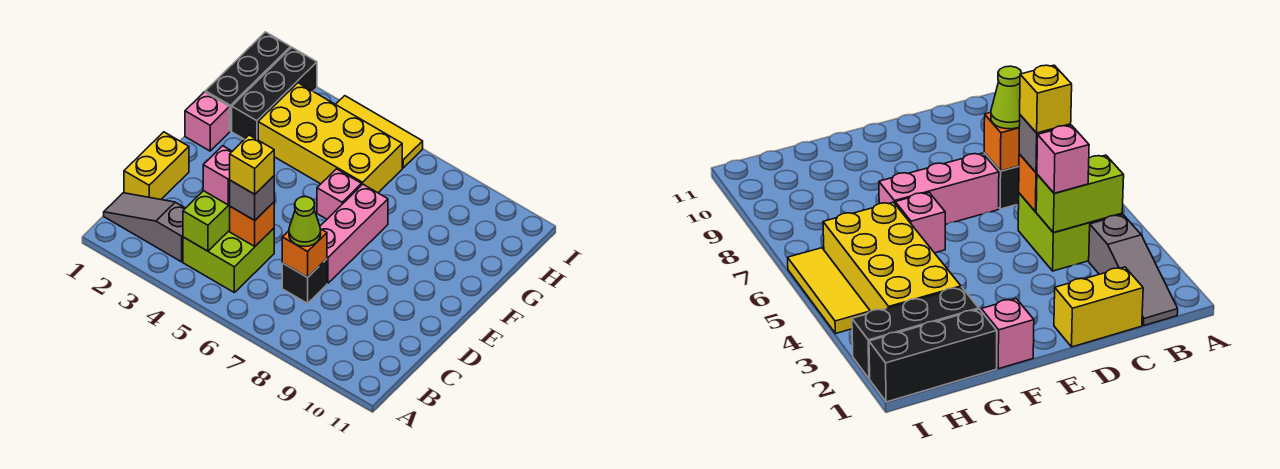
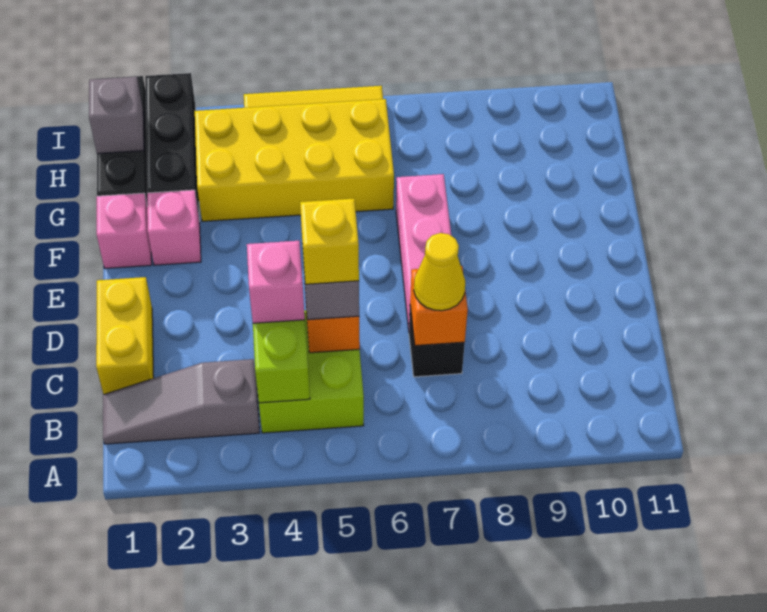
lime 1x1 cone [289,197,321,247] -> yellow 1x1 cone [414,233,465,311]
pink 1x1 brick [317,169,362,219] -> pink 1x1 brick moved to [147,190,201,265]
none -> grey 1x1 brick [89,77,144,154]

